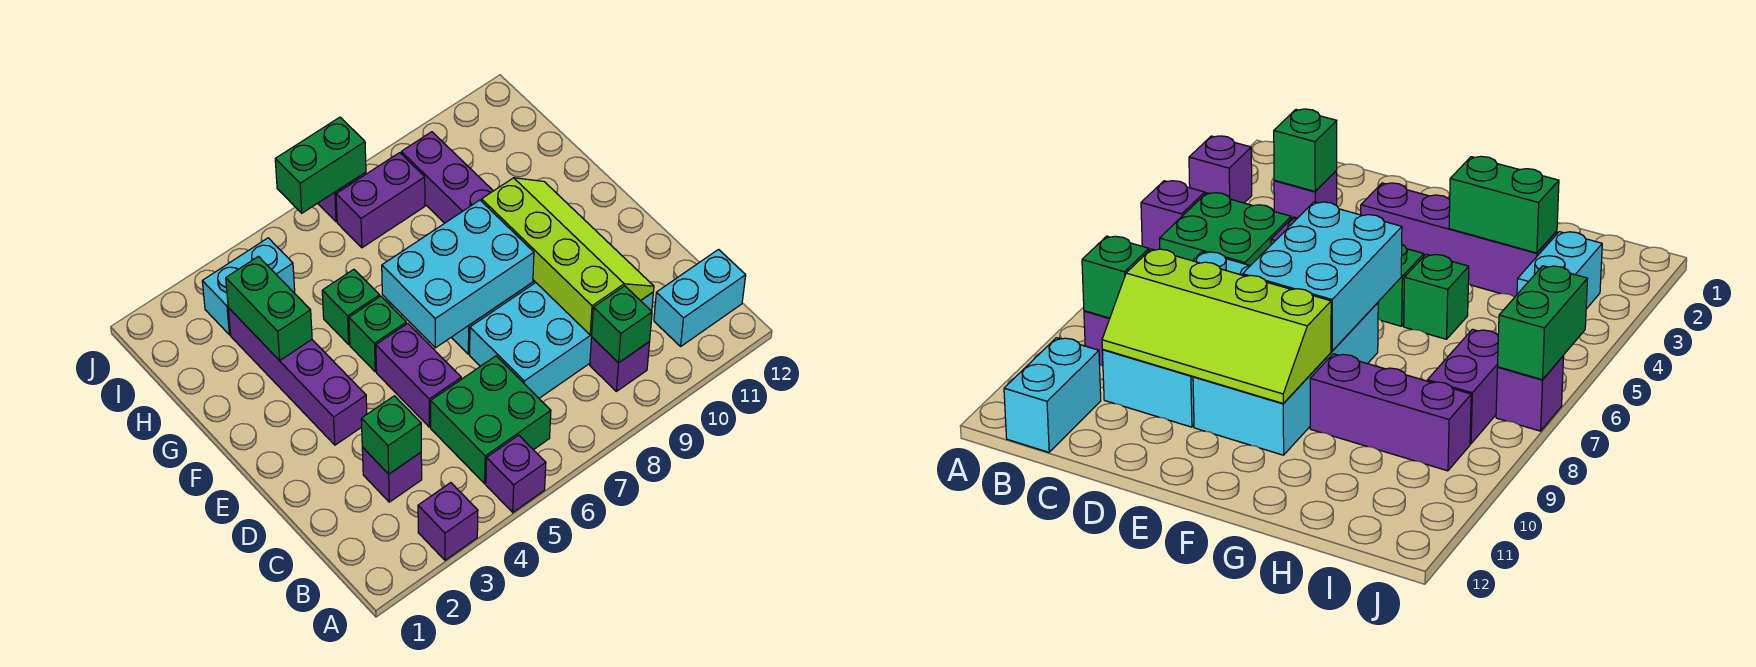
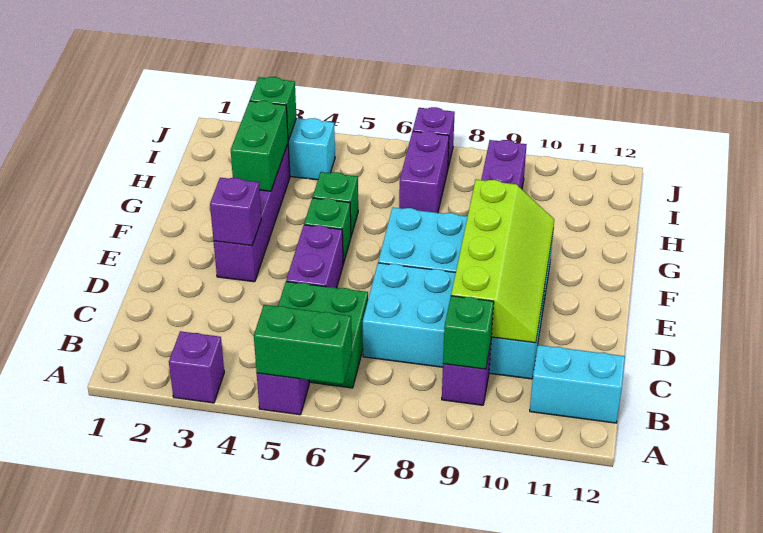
purple 1x1 brick [362,447,422,502] -> purple 1x1 brick moved to [210,178,261,246]
green 1x1 brick [361,396,421,474] -> green 1x1 brick moved to [250,77,296,140]
cyan 2x3 brick [382,200,534,348] -> none
purple 1x2 brick [336,153,425,248] -> purple 1x2 brick turned to [399,131,449,213]
green 1x2 brick [275,117,366,213] -> green 1x2 brick moved to [254,305,352,384]

